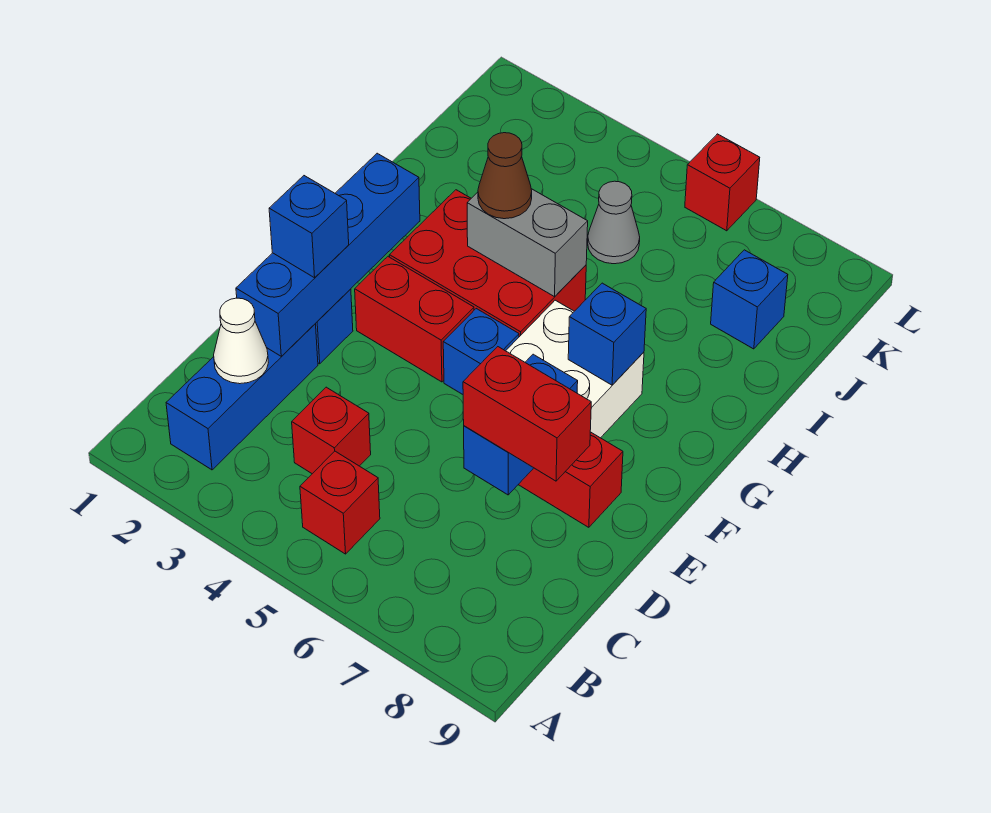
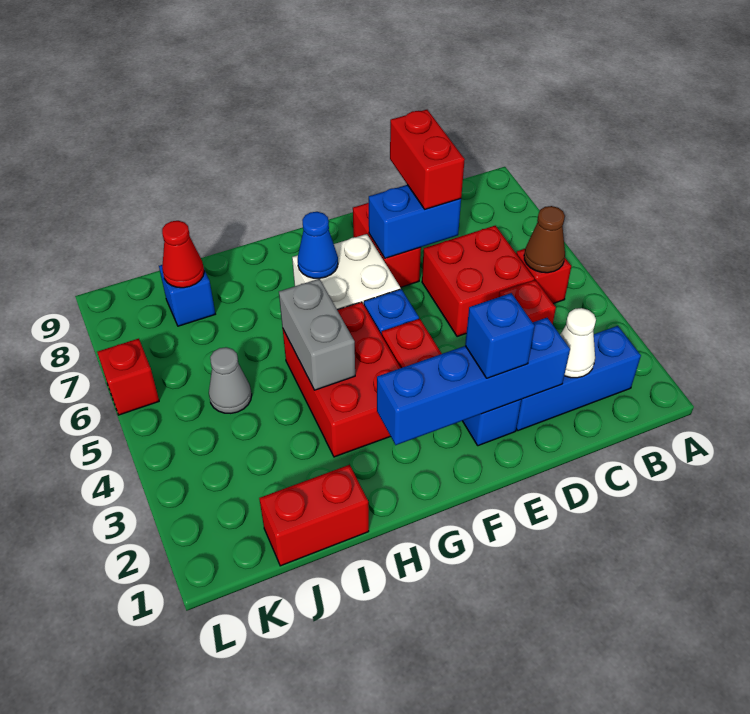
none -> red 2x2 brick [422,226,534,337]
blue 1x1 brick [568,283,646,385] -> blue 1x1 cone [298,212,338,278]
brown 1x1 cone [478,133,532,219] -> brown 1x1 cone moved to [524,206,565,273]
none -> red 1x2 brick [259,465,369,566]
none -> red 1x1 cone [162,221,204,288]

